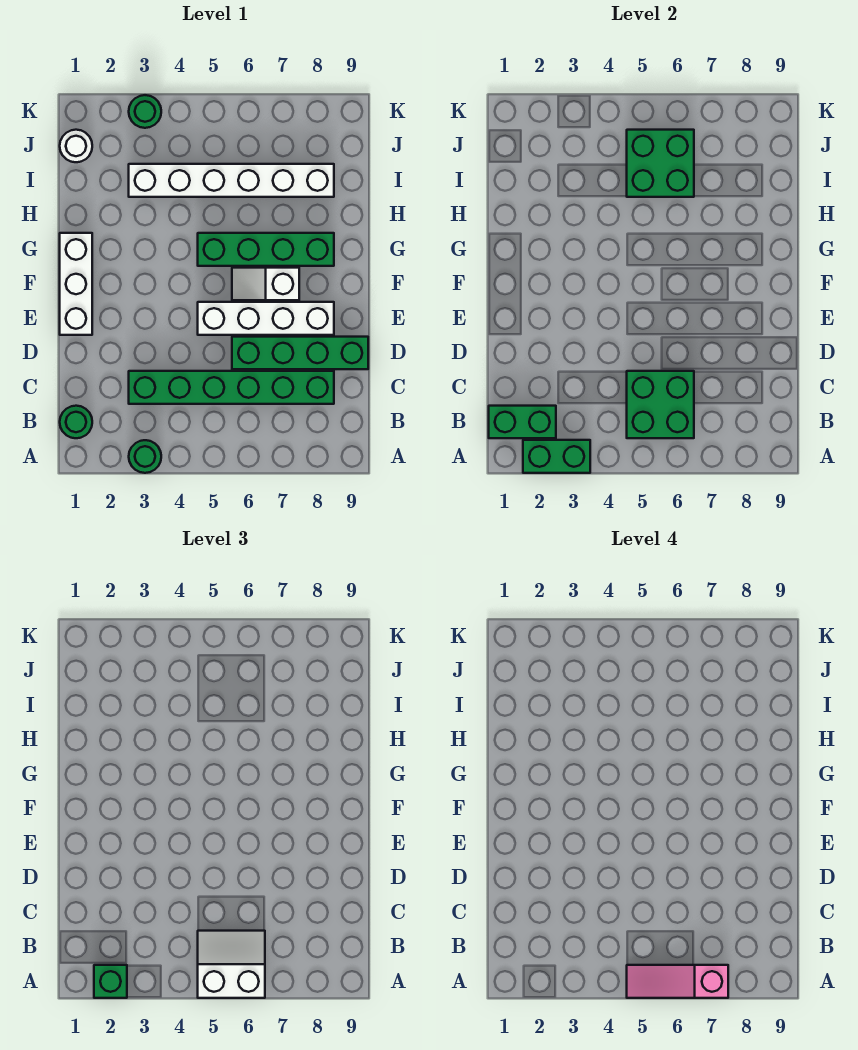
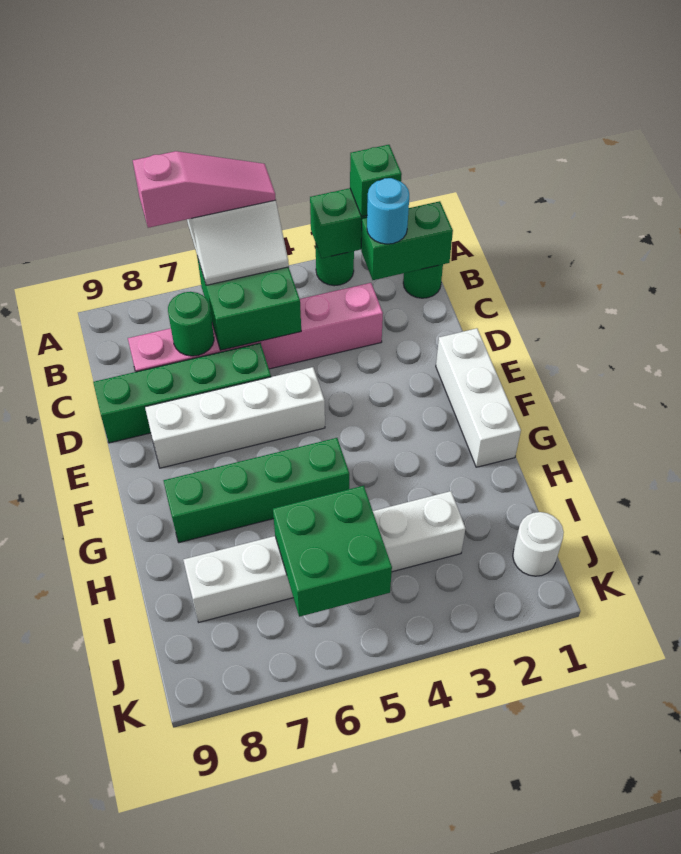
none -> cyan 1x1 round brick [367,178,409,244]
green 1x6 brick [129,371,334,404] -> pink 1x6 brick [128,283,383,372]
white 1x2 slope [232,268,299,300] -> none
green 1x1 round brick [129,95,161,128] -> green 1x1 round brick moved to [168,292,214,356]

